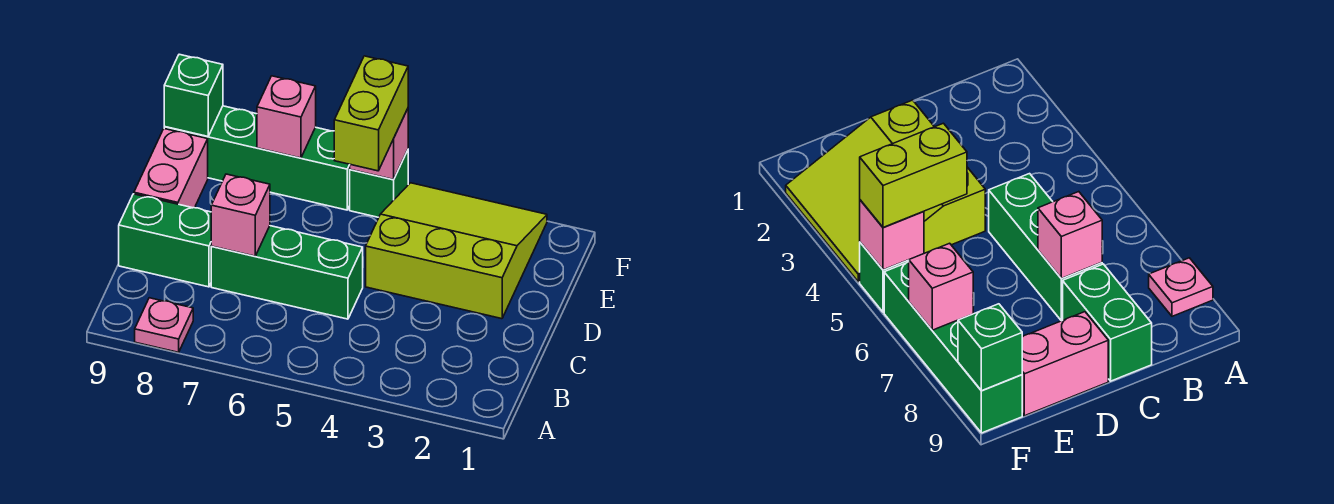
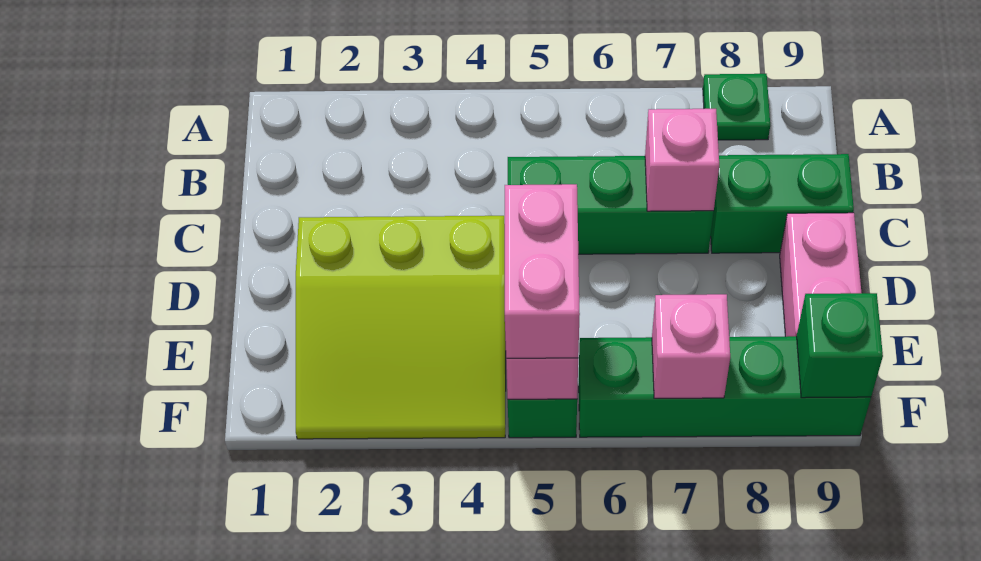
pink 1x1 plate [135,298,193,352] -> green 1x1 plate [703,74,770,140]
lime 1x2 brick [334,56,408,171] -> pink 1x2 brick [504,184,580,358]

